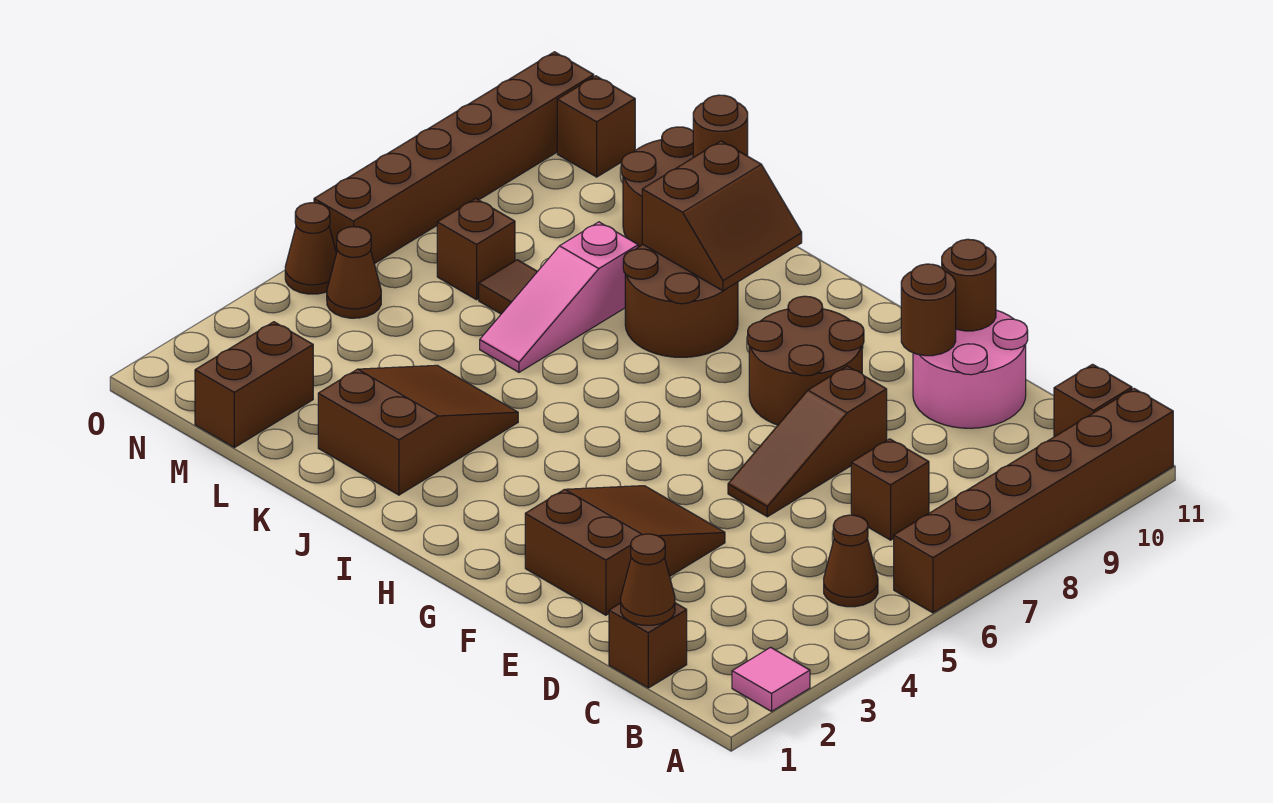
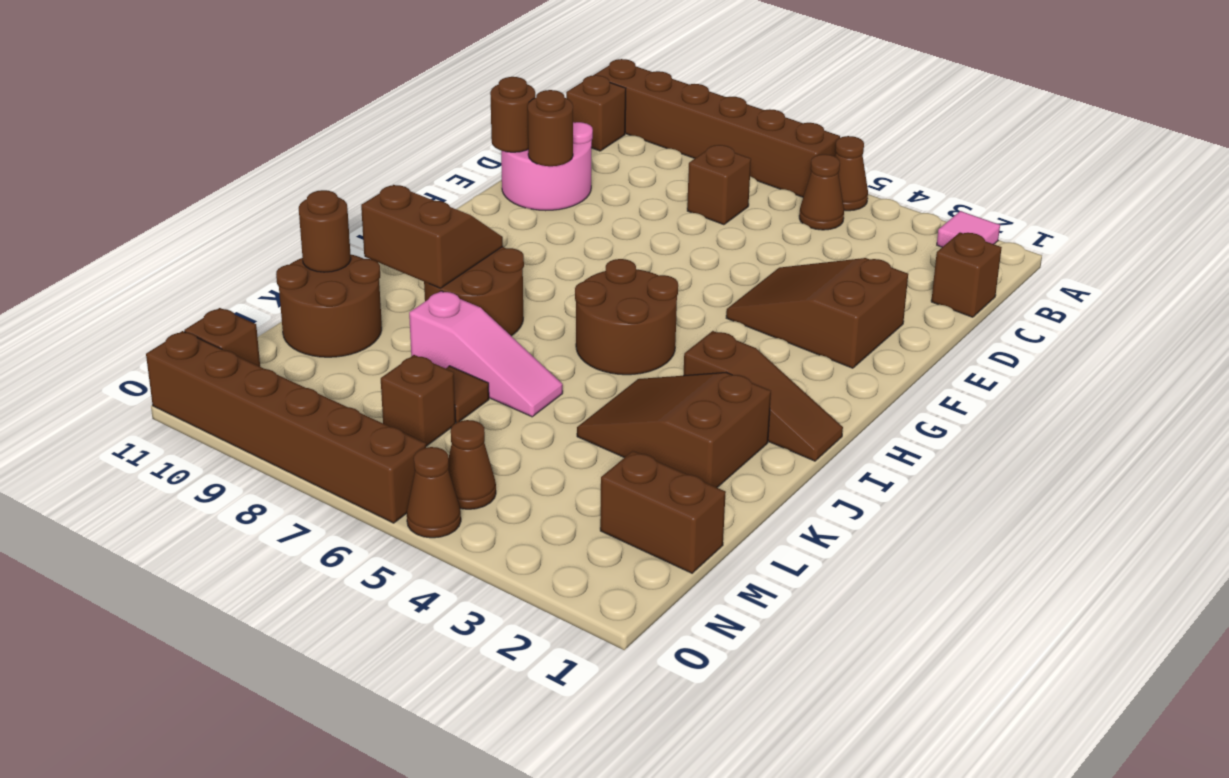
brown 1x1 cone [621,534,675,625] -> brown 1x1 cone moved to [835,136,868,211]
brown 1x3 slope [728,366,887,517] -> brown 1x3 slope moved to [683,331,843,461]
brown 2x2 round brick [748,296,864,425] -> brown 2x2 round brick moved to [575,259,678,375]

